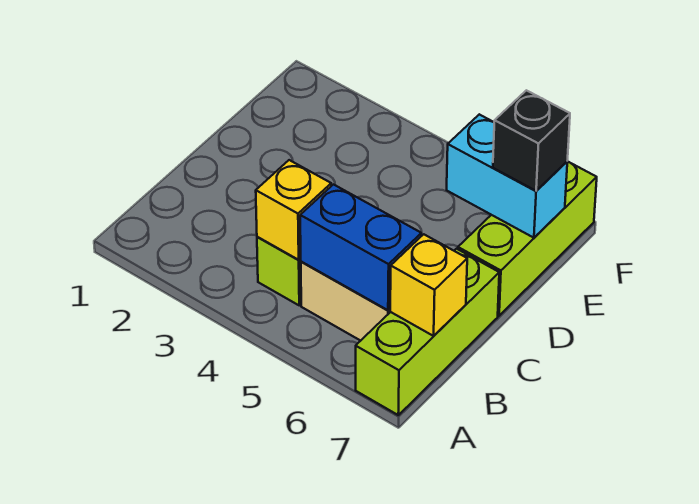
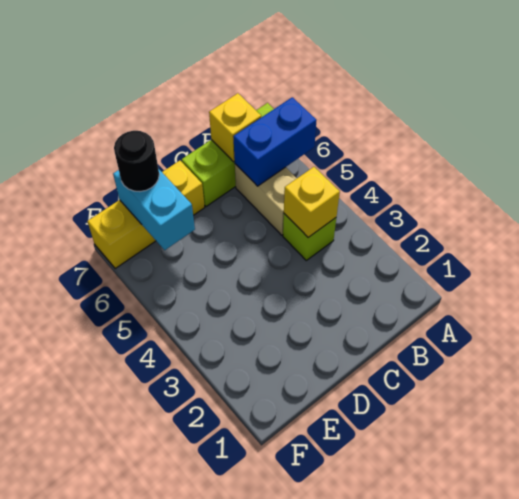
blue 1x2 brick [300,185,421,310] -> blue 1x2 brick turned to [233,97,317,186]
lime 1x3 brick [458,161,597,316] -> yellow 1x3 brick [88,161,205,269]
black 1x1 brick [493,90,570,191] -> black 1x1 round brick [114,131,159,192]

